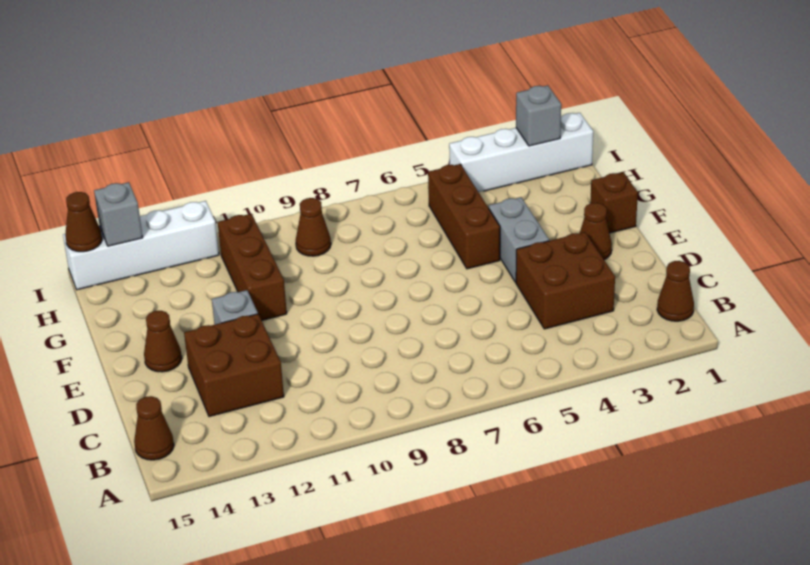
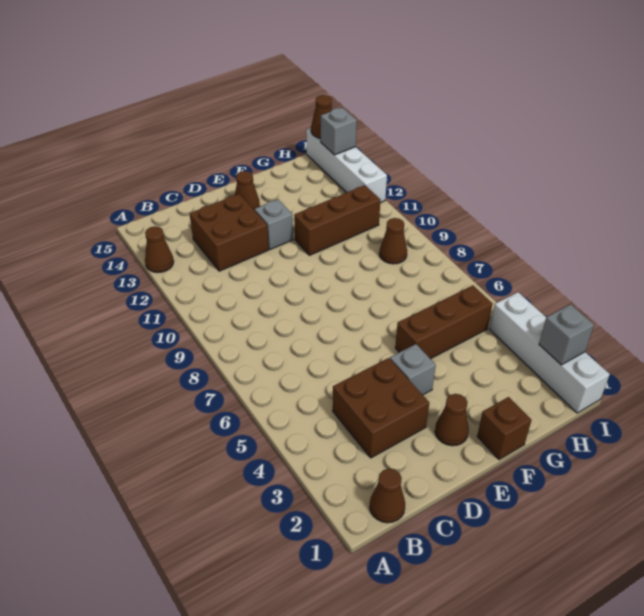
brown 1x1 cone [134,396,174,460] -> brown 1x1 cone moved to [145,226,174,273]
grey 1x2 brick [489,197,549,283] -> grey 1x1 brick [390,344,436,395]

